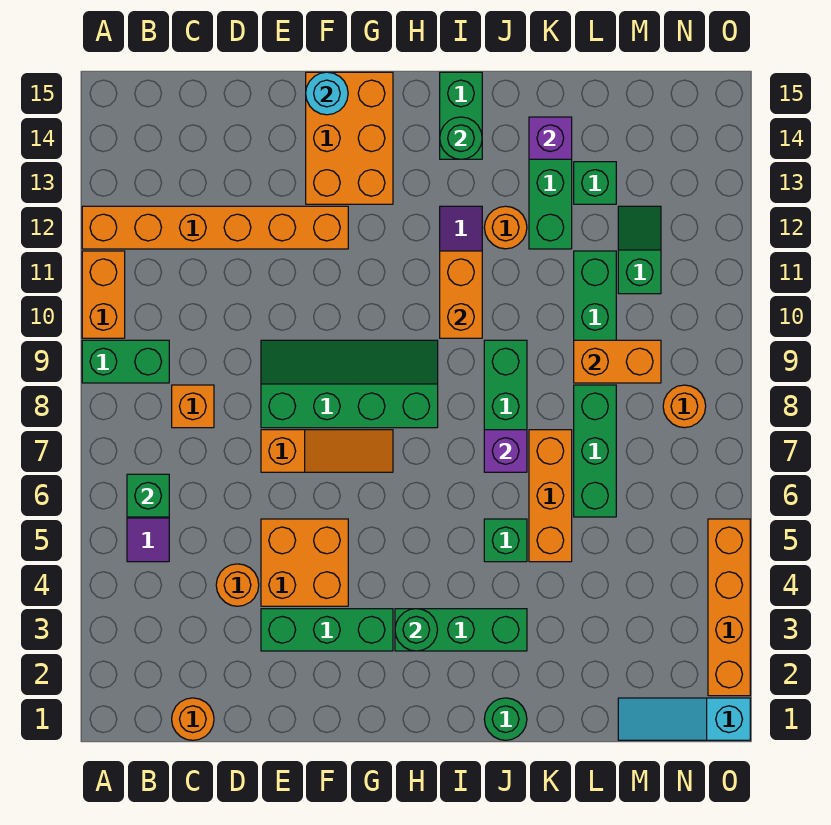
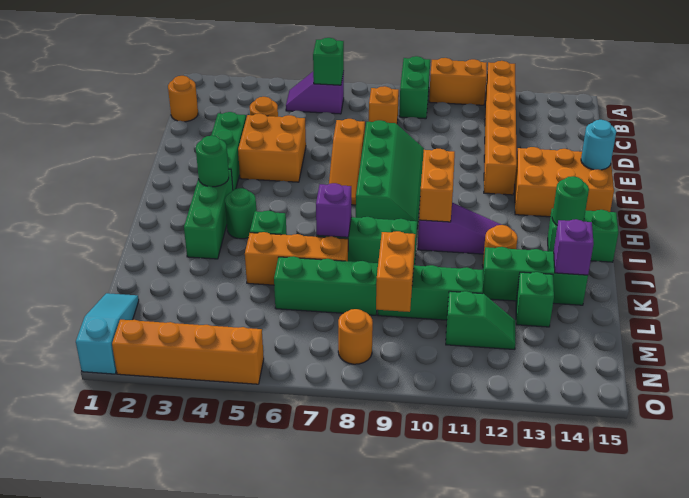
orange 1x2 brick [440,251,482,338] -> orange 1x2 brick turned to [419,149,455,222]
green 1x1 round brick [484,698,527,740] -> green 1x1 round brick moved to [225,188,256,239]

